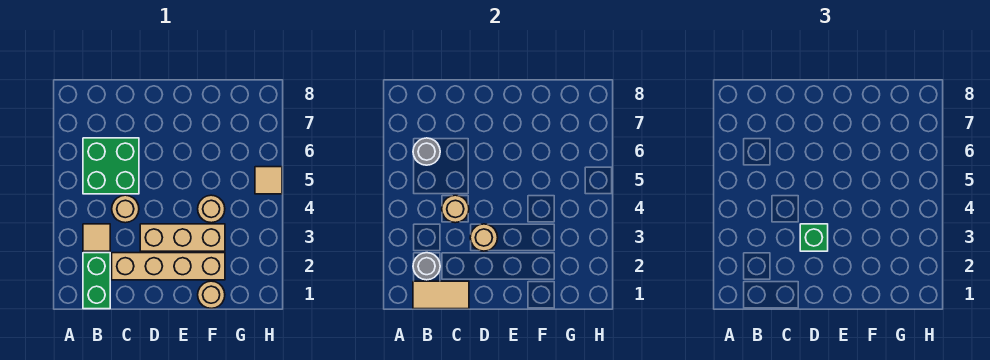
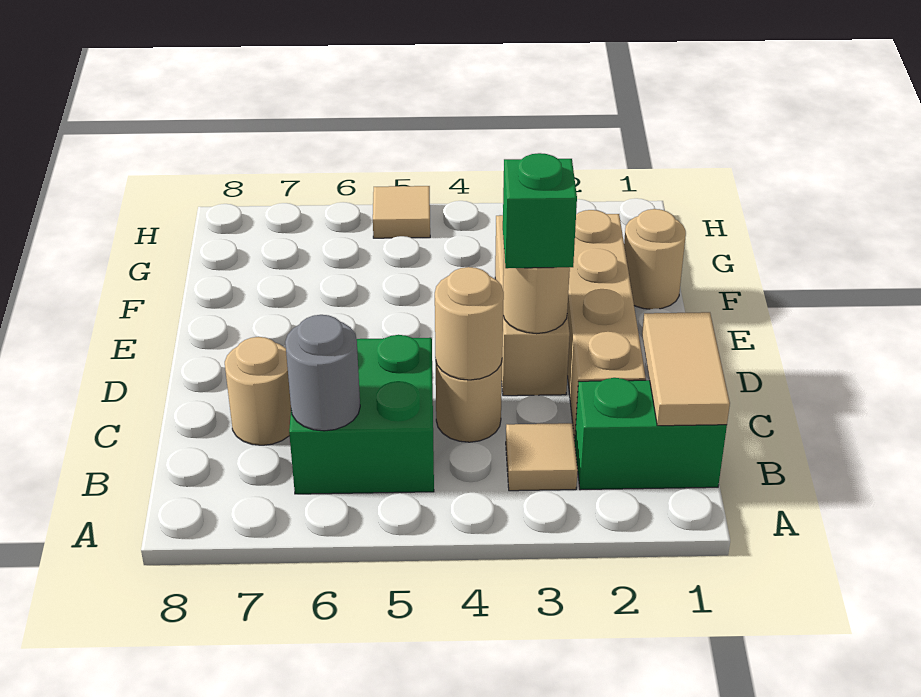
grey 1x1 round brick [413,253,440,280] -> none
tan 1x1 round brick [198,195,225,223] -> tan 1x1 round brick moved to [225,337,291,445]

